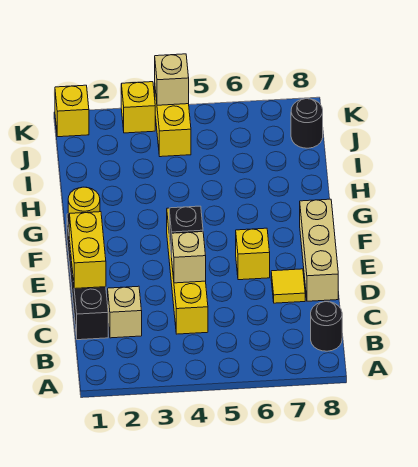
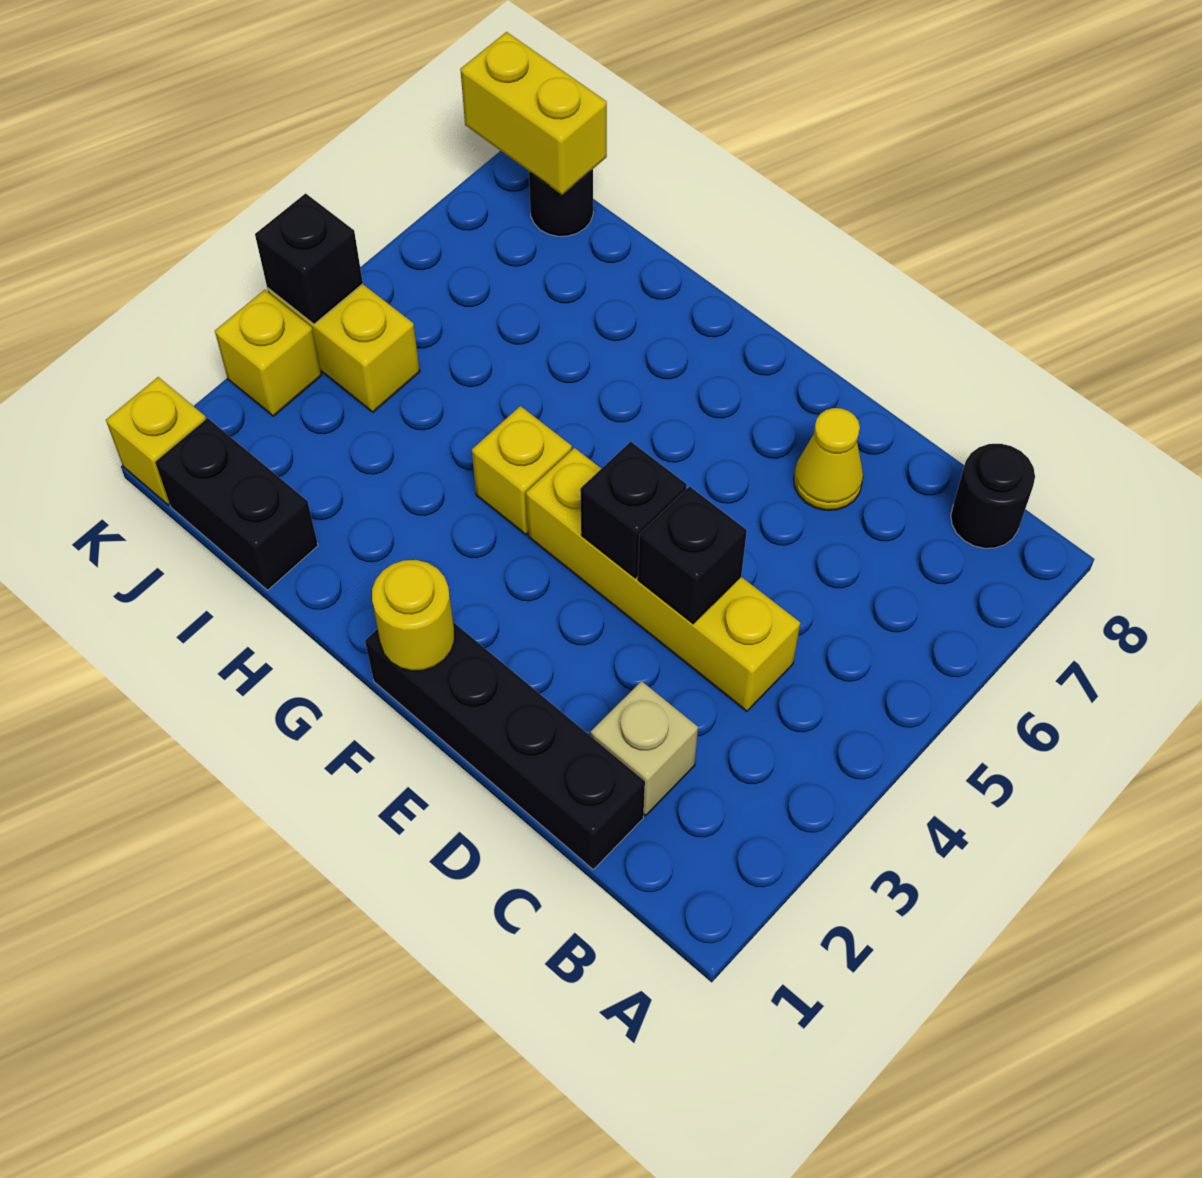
yellow 1x2 brick [69,212,106,289] -> yellow 1x2 brick moved to [460,32,607,195]
tan 1x1 brick [171,232,206,283] -> black 1x1 brick [638,486,747,624]
yellow 1x1 tile [271,269,305,303] -> yellow 1x1 cone [794,408,863,510]
tan 1x3 brick [300,199,338,301] -> none
yellow 1x1 brick [236,228,270,280] -> yellow 1x1 brick moved to [472,406,572,535]
none -> black 1x2 brick [155,418,318,590]
tan 1x1 brick [155,54,189,105] -> black 1x1 brick [255,193,363,324]

